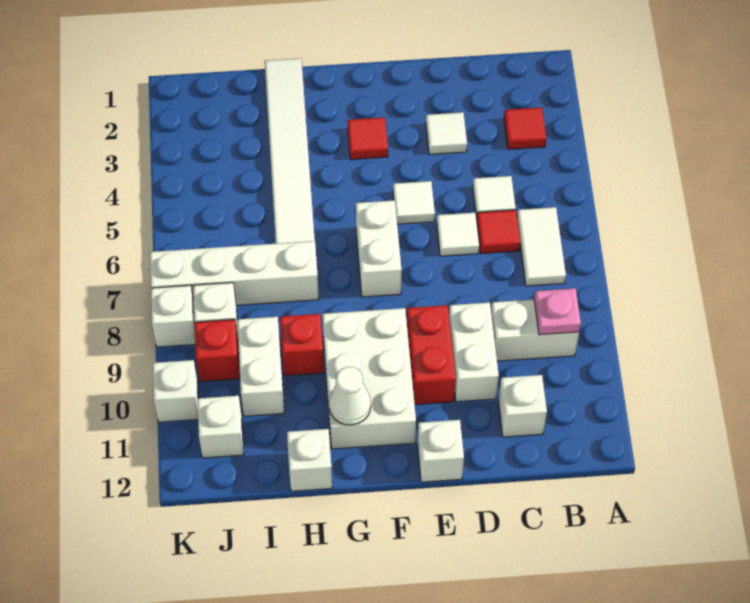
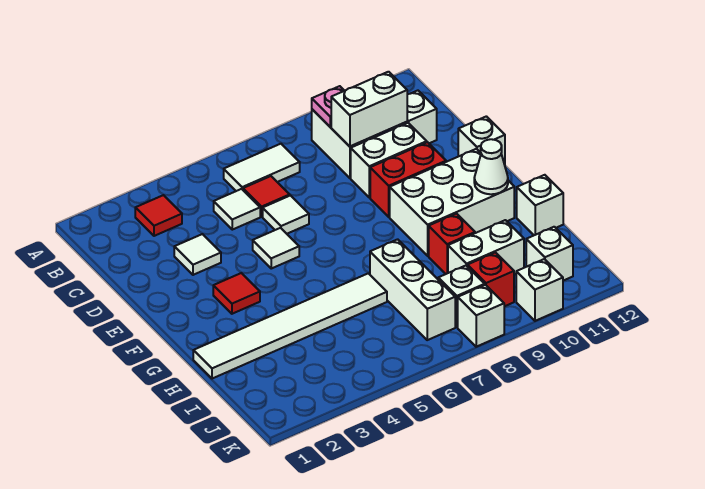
white 1x2 brick [356,200,402,297] -> white 1x2 brick moved to [331,72,407,146]
white 1x4 brick [150,241,319,305] -> white 1x3 brick [370,239,455,340]

